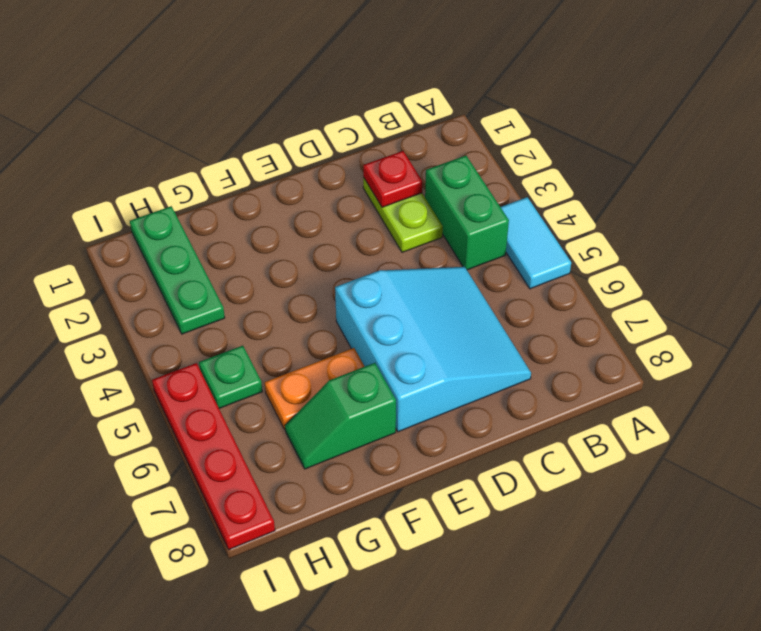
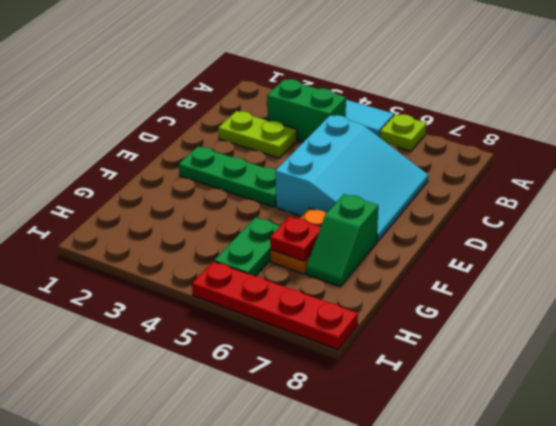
none -> lime 1x1 plate [380,114,426,151]
red 1x1 plate [363,151,423,207] -> red 1x1 plate moved to [270,217,321,261]
cyan 3x3 slope [335,267,531,432] -> cyan 3x3 slope turned to [275,115,428,242]
green 1x3 plate [130,206,225,334] -> green 1x3 plate moved to [179,146,276,207]
green 1x1 plate [199,346,262,408] -> green 1x2 plate [214,218,280,276]

